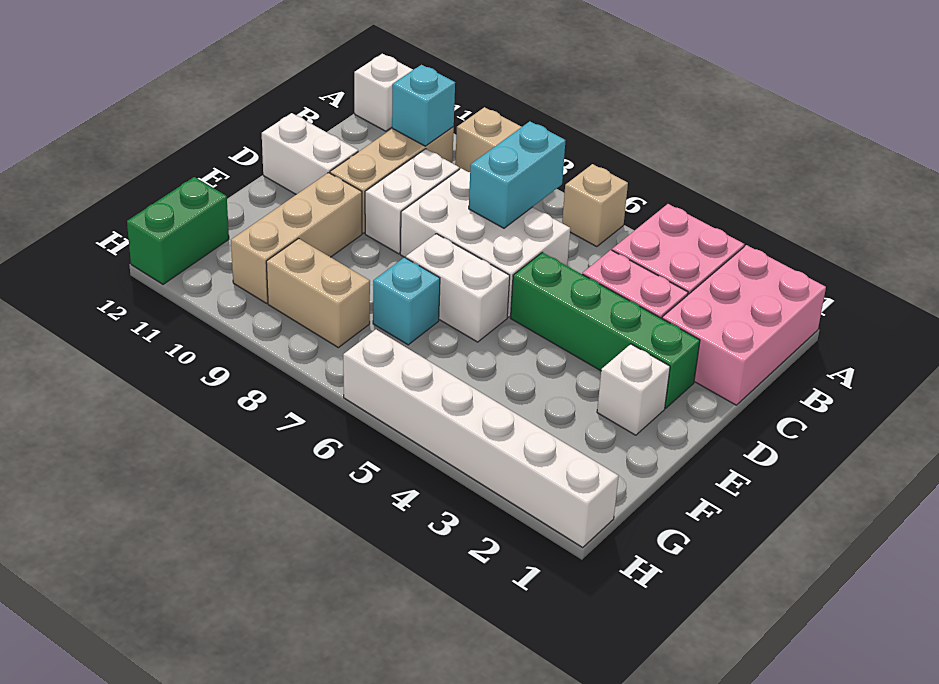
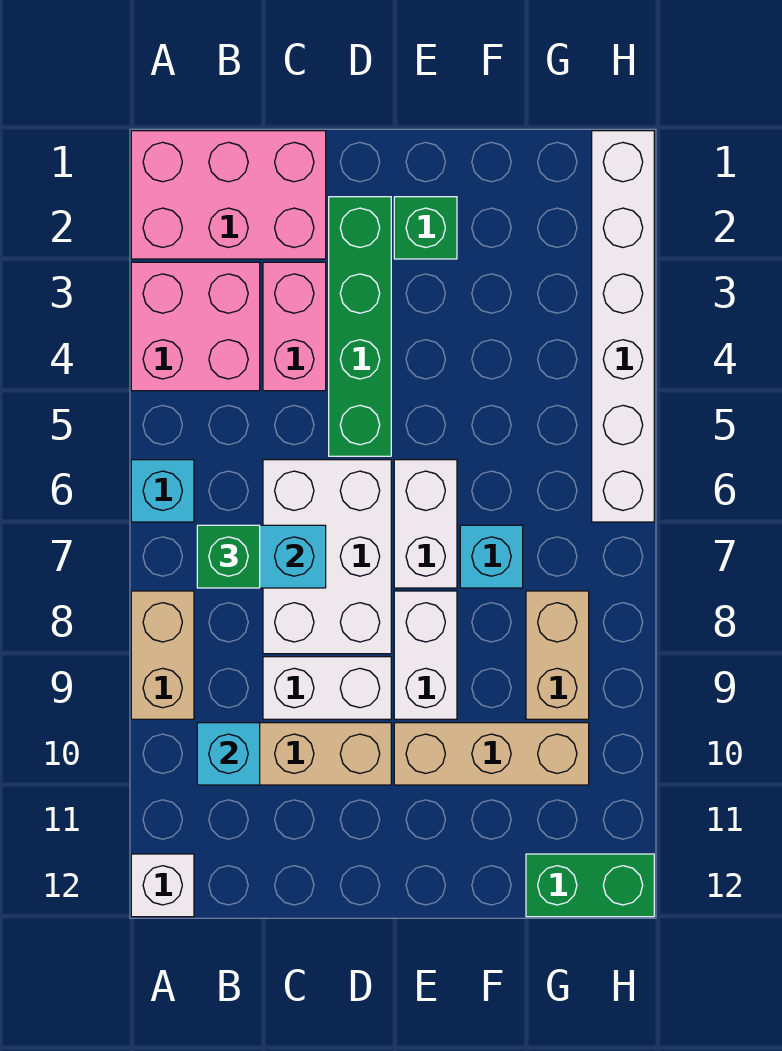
tan 1x1 brick [562,164,628,247] -> cyan 1x1 brick [131,460,194,522]
none -> green 1x1 brick [197,525,260,588]
white 1x2 brick [262,113,358,194] -> white 1x2 brick moved to [394,591,457,719]
white 1x1 brick [597,344,670,435] -> green 1x1 brick [394,197,457,259]

